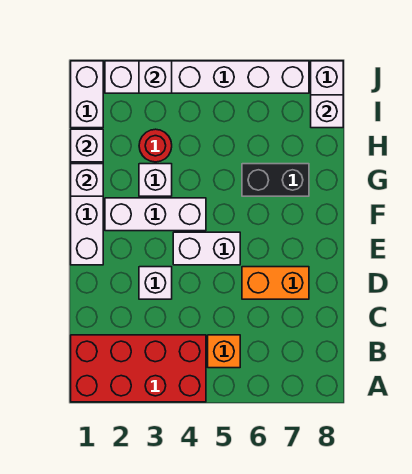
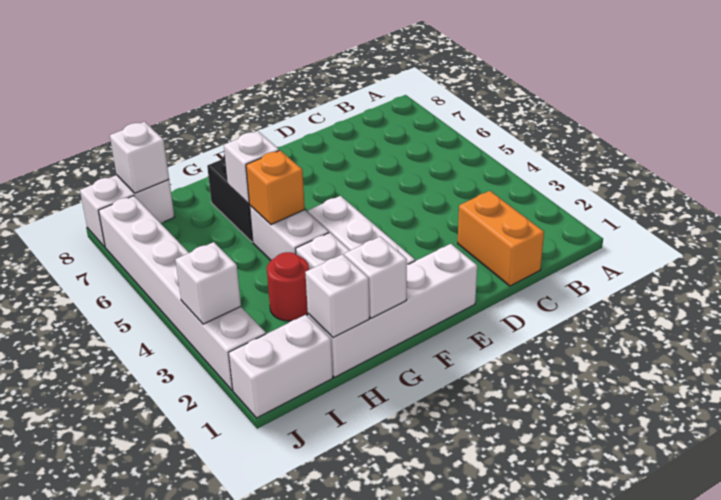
red 2x4 brick [71,335,206,402] -> none
orange 1x1 brick [208,335,240,368] -> orange 1x1 brick moved to [246,150,305,225]
white 1x1 brick [139,267,172,299] -> white 1x1 brick moved to [224,131,279,204]
orange 1x2 brick [242,267,309,299] -> orange 1x2 brick moved to [458,191,544,286]
white 1x2 brick [173,232,240,265] -> white 1x2 brick moved to [250,206,329,260]

